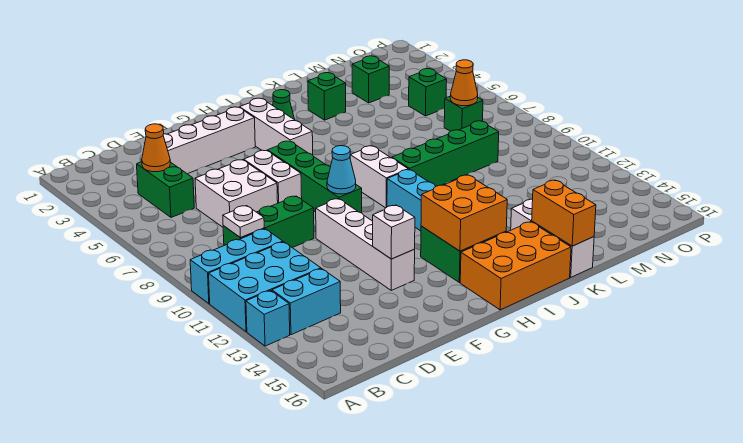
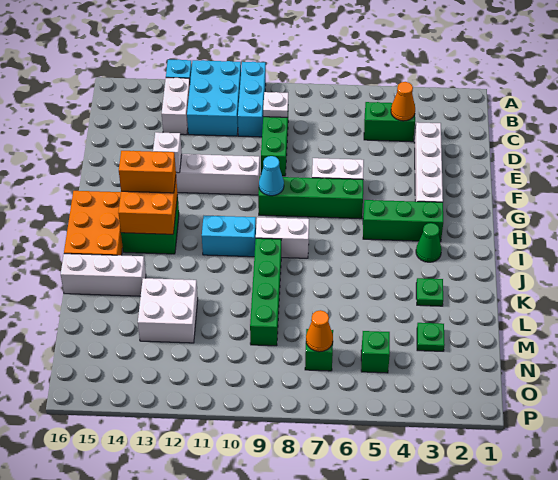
cyan 1x2 brick [272,269,341,335] -> white 1x2 brick [162,78,190,135]
white 2x2 brick [195,160,278,227] -> white 2x2 brick moved to [138,278,198,343]
white 1x3 brick [240,98,313,155] -> green 1x3 brick [363,200,443,242]
green 1x1 brick [308,73,346,120] -> green 1x1 plate [416,278,443,306]
orange 1x2 brick [532,180,596,246] -> orange 1x2 brick moved to [119,151,176,193]
green 1x1 brick [352,56,389,103] -> green 1x1 plate [417,323,445,351]

